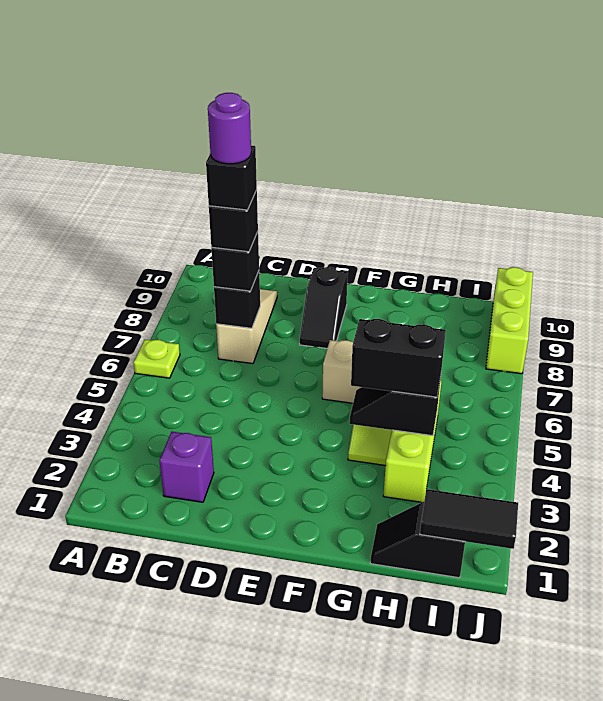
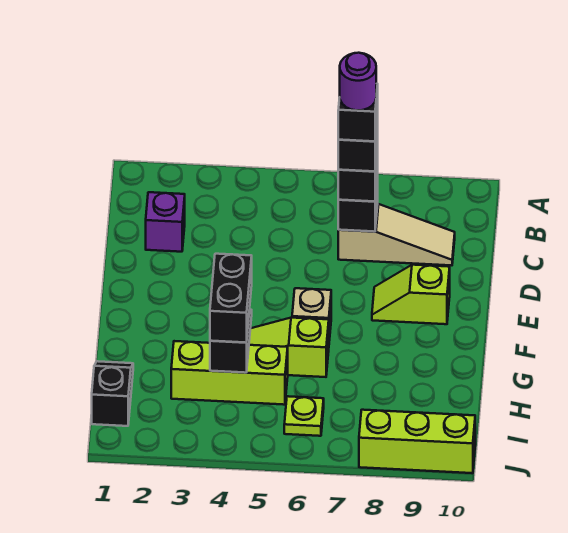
lime 1x1 plate [133,340,180,378] -> lime 1x1 plate moved to [284,396,324,436]
black 1x2 slope [300,267,348,348] -> lime 1x2 slope [372,265,450,324]
black 1x2 tile [420,489,518,549] -> none

